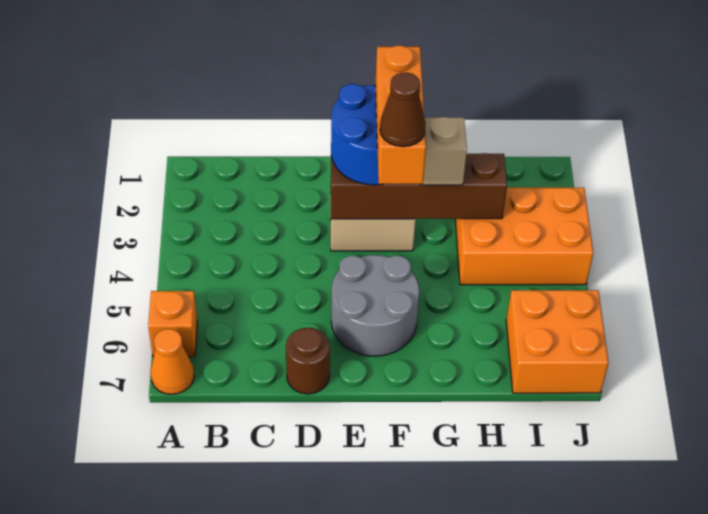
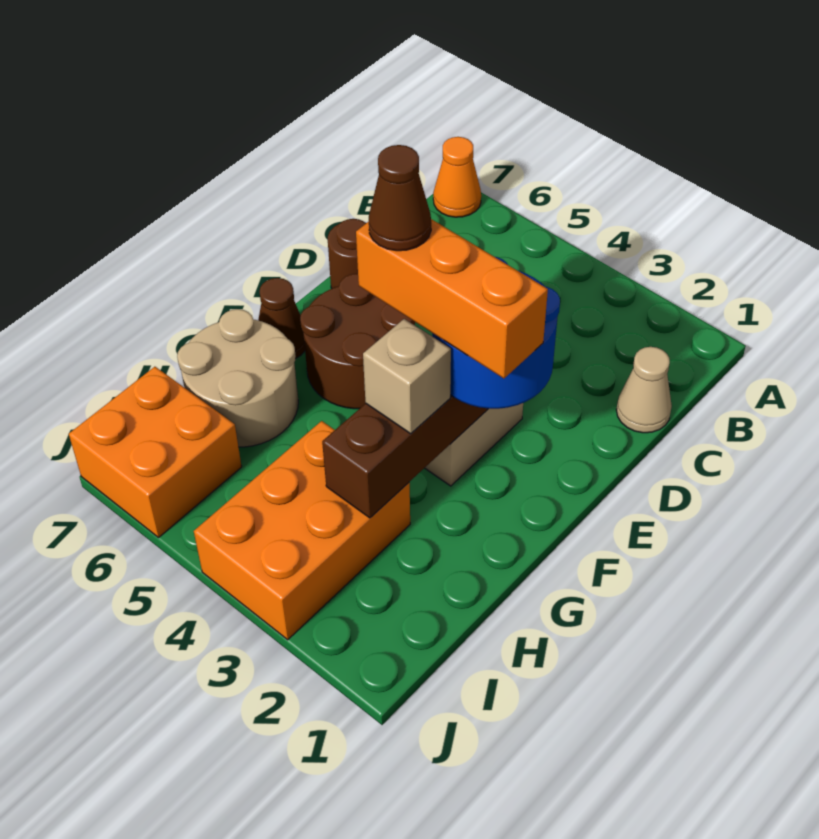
orange 1x1 brick [148,291,197,357] -> none
none -> tan 1x1 cone [616,347,672,433]
grey 2x2 round brick [331,255,419,356] -> brown 2x2 round brick [300,274,415,409]
none -> brown 1x1 cone [258,278,305,359]
none -> tan 2x2 round brick [177,309,298,447]

